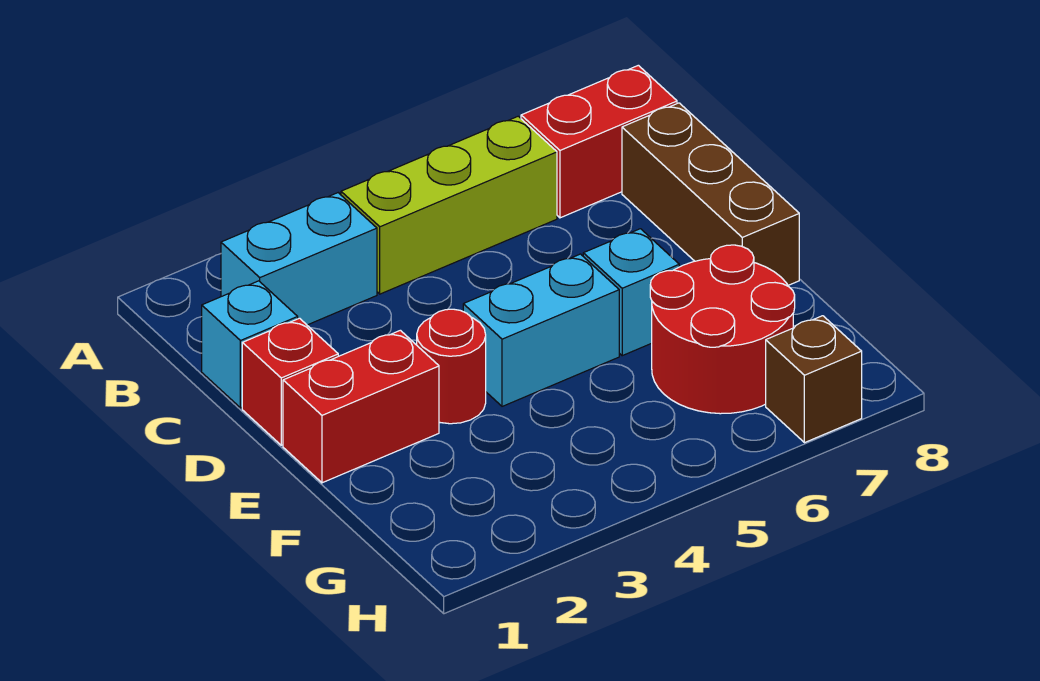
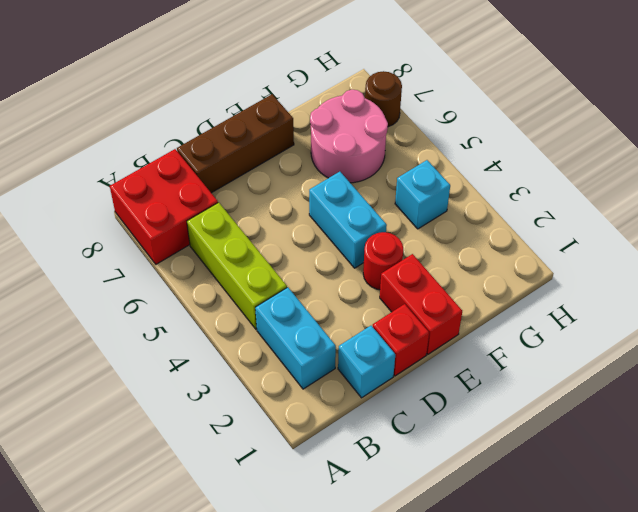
red 1x2 brick [521,65,677,218] -> red 2x2 brick [110,149,218,264]
cyan 1x1 brick [583,229,679,356] -> cyan 1x1 brick moved to [395,160,450,229]
red 2x2 round brick [650,245,795,414] -> pink 2x2 round brick [310,90,388,183]
brown 1x1 brick [766,316,862,443] -> brown 1x1 round brick [365,71,402,127]

